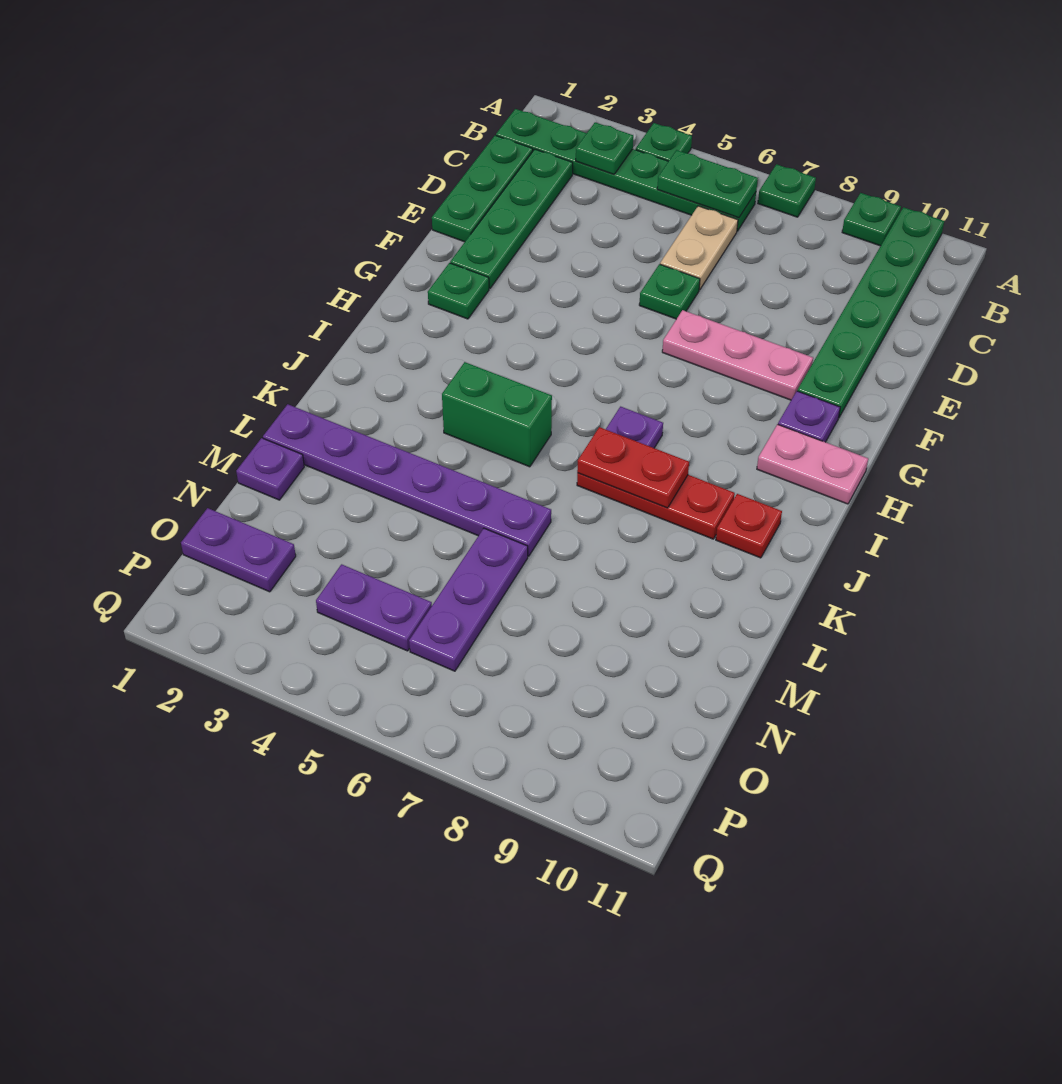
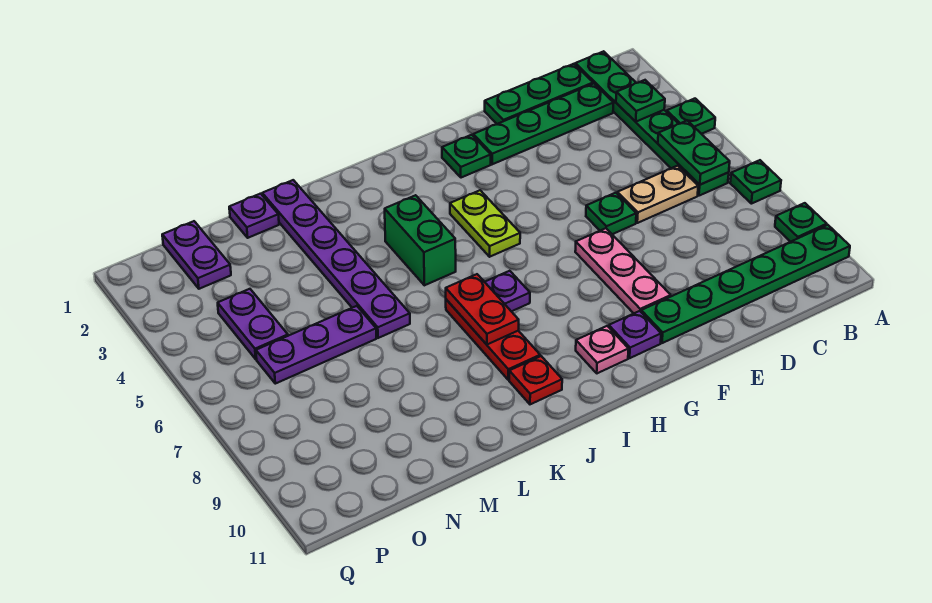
none -> lime 1x2 plate [450,190,520,257]
pink 1x2 plate [757,424,868,504] -> pink 1x1 plate [576,326,629,373]

